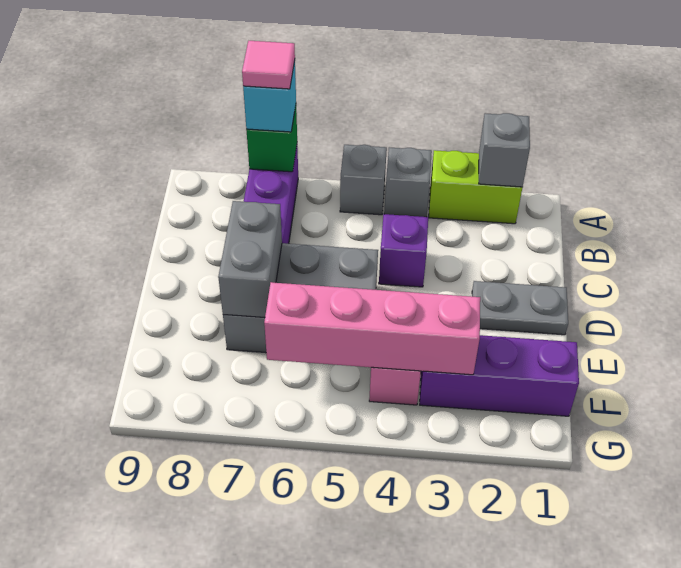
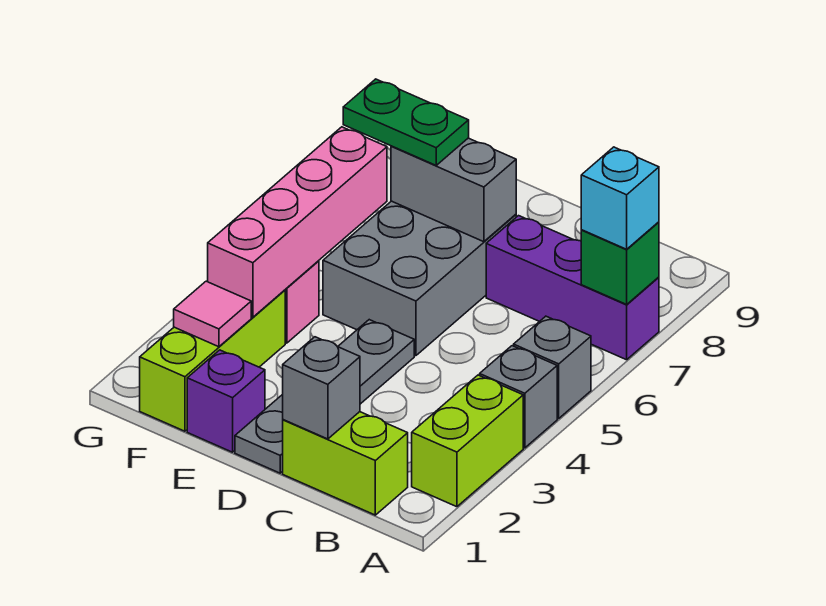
grey 1x1 brick [479,113,530,187] -> grey 1x1 brick moved to [283,337,360,439]
pink 1x1 tile [242,41,295,89] -> pink 1x1 tile moved to [174,281,251,347]
none -> lime 1x2 brick [283,412,408,515]
purple 1x1 brick [379,214,428,287] -> purple 1x1 brick moved to [187,350,265,452]
grey 1x2 plate [472,281,568,335] -> grey 1x4 plate [235,320,414,473]
none -> green 1x2 plate [343,79,469,165]
purple 1x3 brick [420,335,579,416] -> lime 1x3 brick [140,290,285,431]

